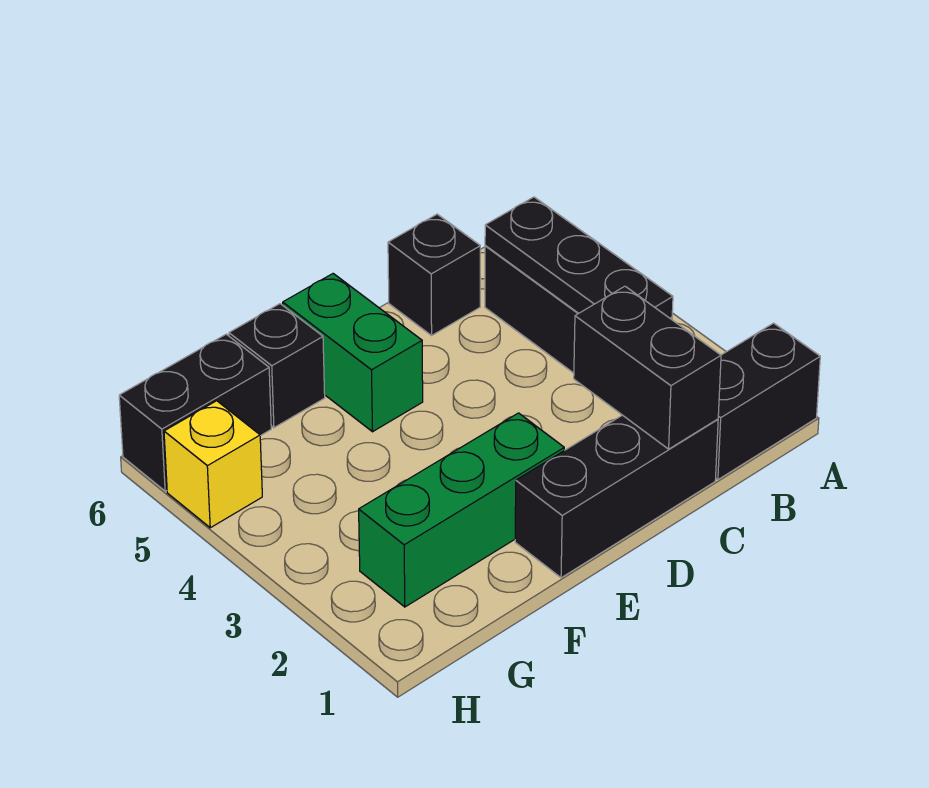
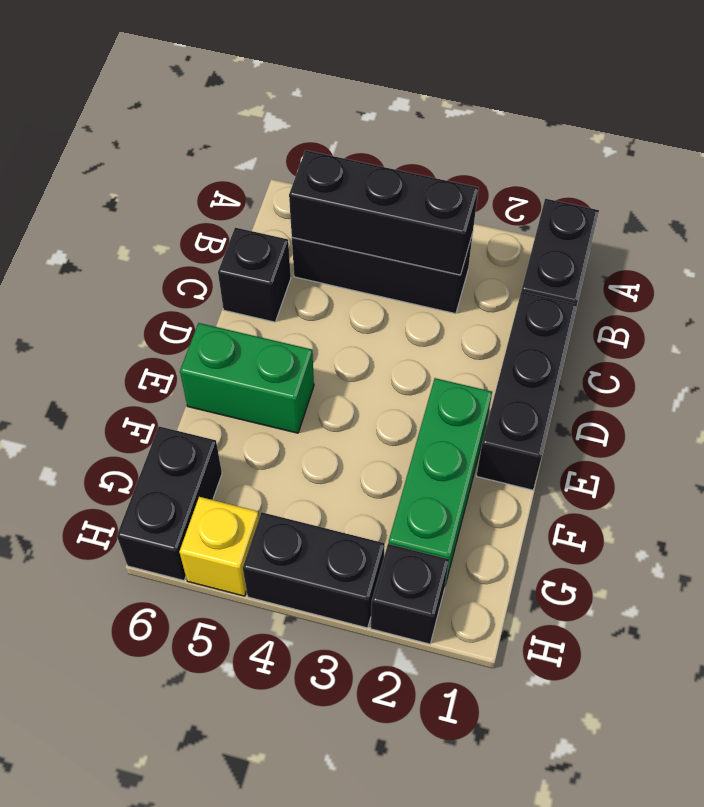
black 1x3 plate [485,197,673,318] -> black 1x3 brick [289,150,478,275]
black 1x2 brick [574,286,721,449] -> black 1x2 brick moved to [243,512,385,628]
black 1x1 brick [229,304,325,428] -> black 1x1 brick moved to [371,544,449,644]

